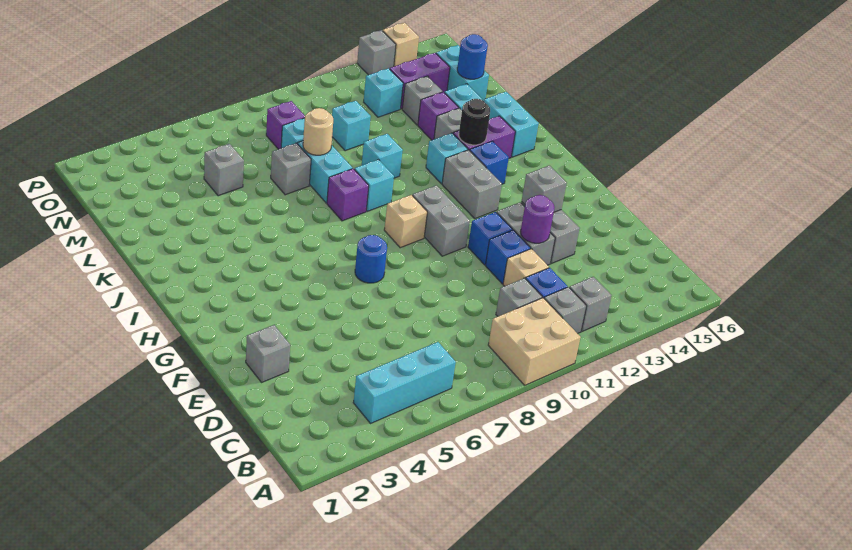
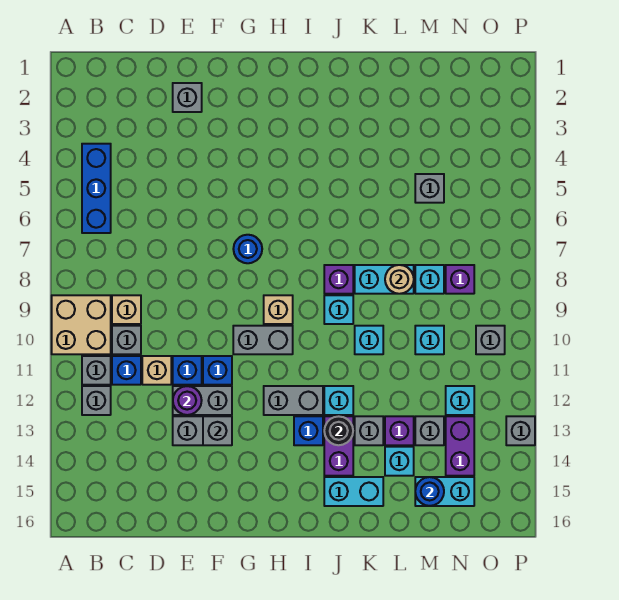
cyan 1x3 brick [353,342,456,423] -> blue 1x3 brick [82,144,111,233]
grey 1x1 brick [271,143,311,195] -> grey 1x1 brick moved to [476,326,505,354]
tan 1x1 brick [383,23,419,66] -> tan 1x1 brick moved to [112,295,141,324]

